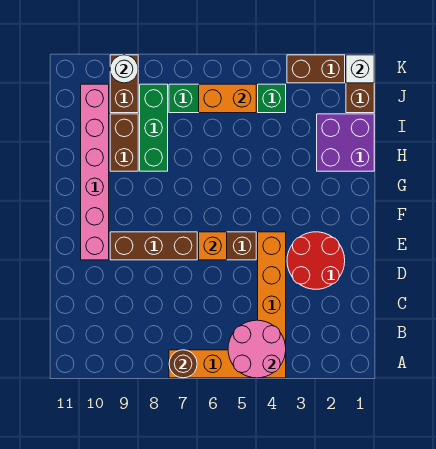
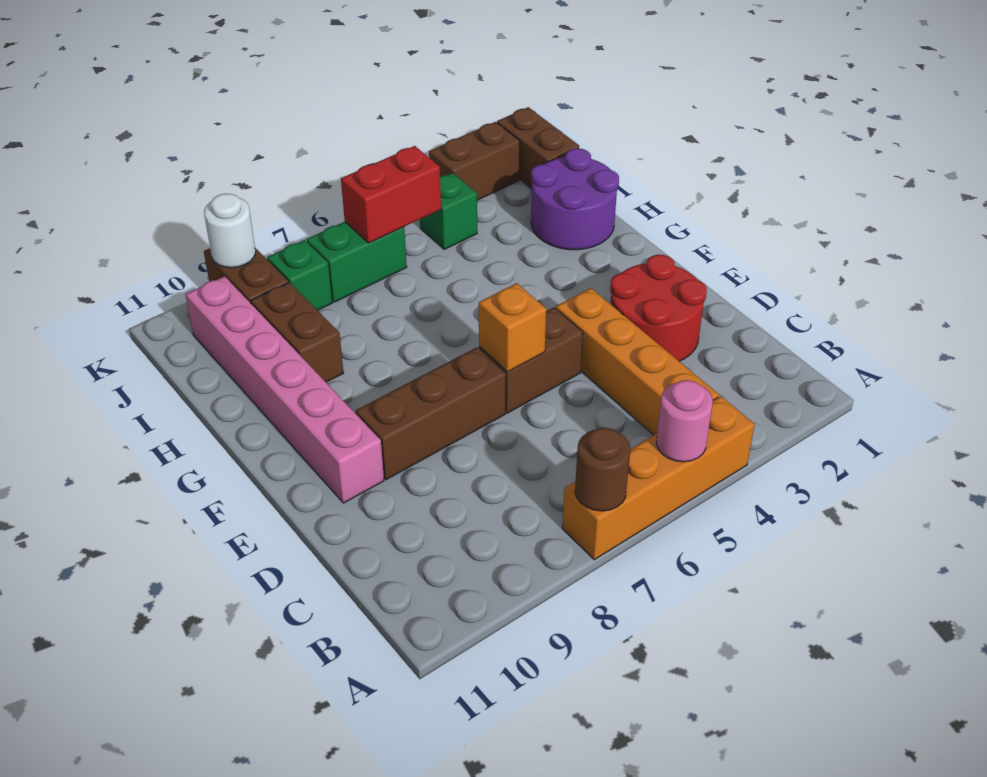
pink 2x2 round brick [228,320,286,378] -> pink 1x1 round brick [656,380,713,462]
purple 2x2 brick [317,114,374,171] -> purple 2x2 round brick [531,149,619,250]
green 1x3 brick [140,84,168,171] -> green 1x1 brick [267,240,332,310]
orange 1x2 brick [199,84,256,113] -> red 1x2 brick [341,146,441,243]
white 1x1 brick [346,55,374,83] -> none

